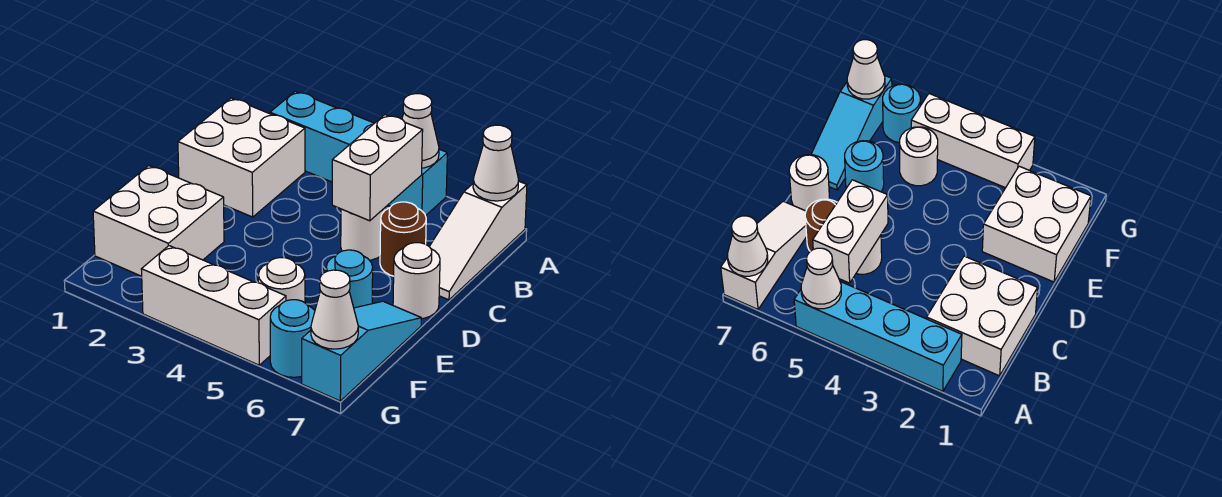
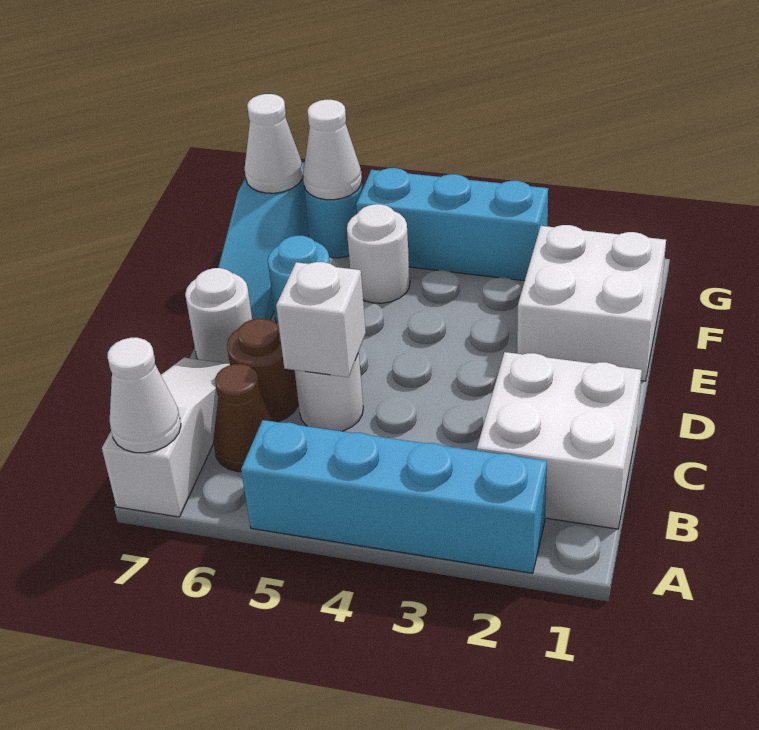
white 1x1 cone [402,94,439,168] -> white 1x1 cone moved to [303,100,362,200]
white 1x2 brick [332,115,423,221] -> white 1x1 brick [276,262,366,377]
none -> brown 1x1 cone [213,364,273,472]
white 1x3 brick [141,246,286,365] -> cyan 1x3 brick [356,168,548,281]

